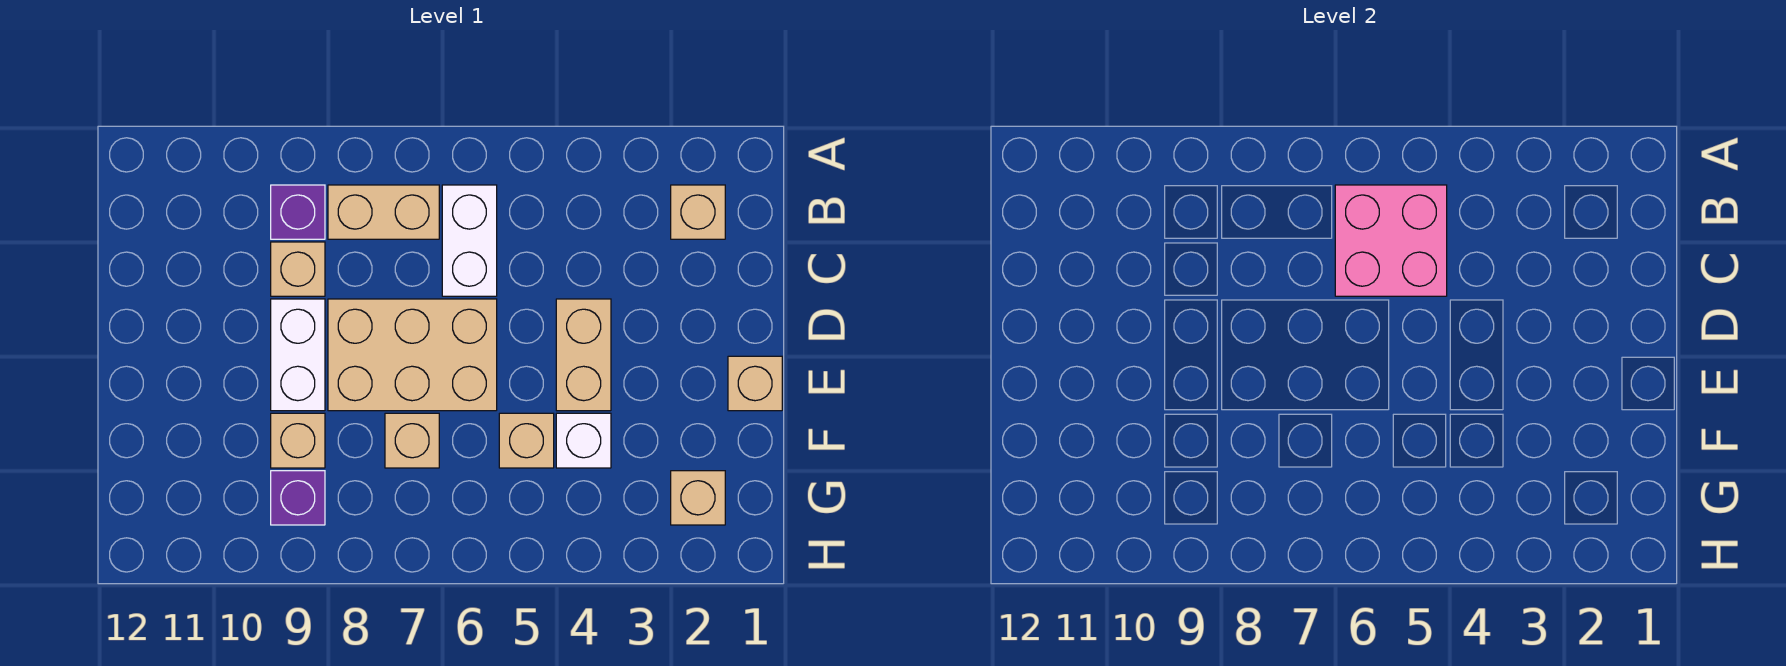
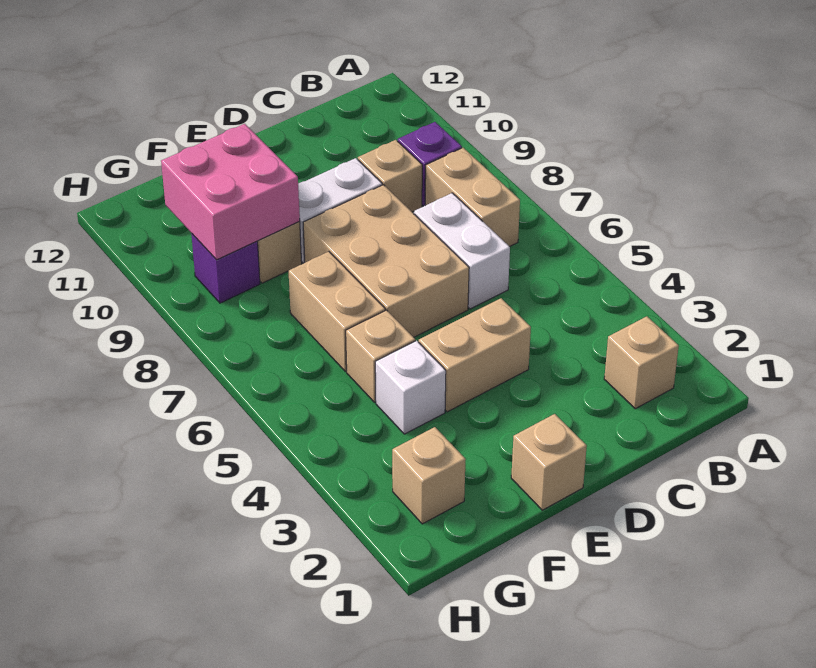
pink 2x2 brick [1335,185,1447,296] -> pink 2x2 brick moved to [161,124,300,260]
white 1x2 brick [442,185,497,296] -> white 1x2 brick turned to [414,193,510,309]
tan 1x1 brick [385,413,439,468] -> tan 1x2 brick [289,252,385,371]

